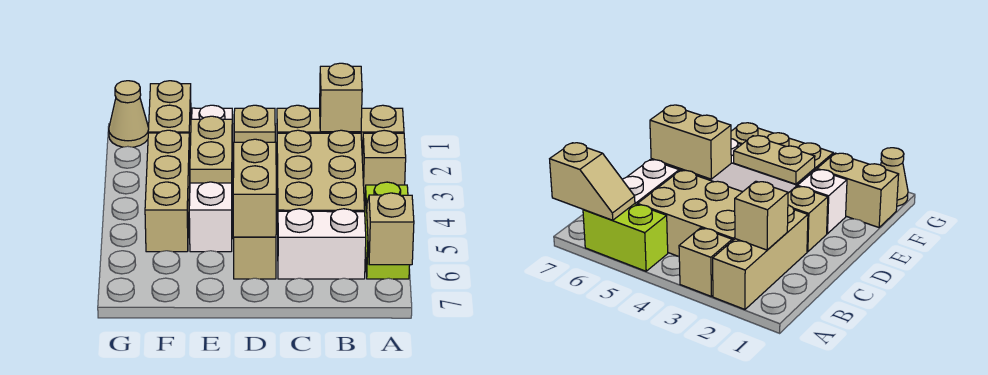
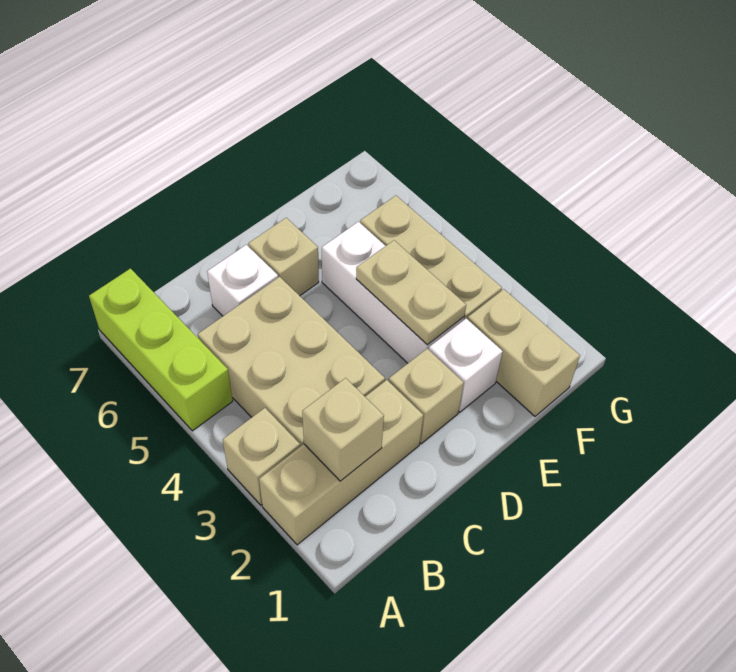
lime 1x2 brick [365,182,410,279] -> lime 1x3 brick [89,269,233,431]
tan 1x2 slope [367,193,414,265] -> none
white 1x2 brick [278,209,366,279] -> white 1x1 brick [207,245,278,316]
tan 1x2 brick [233,139,276,237] -> none
tan 1x1 cone [109,81,149,147] -> none

